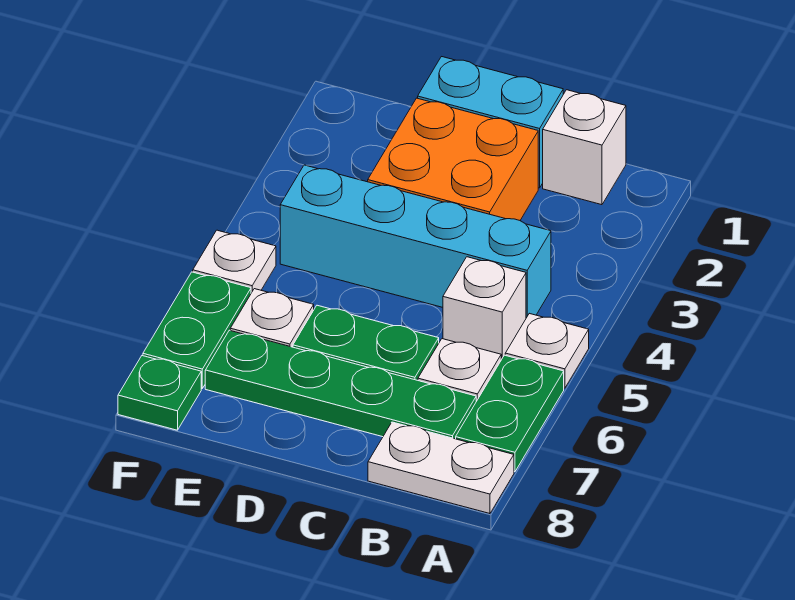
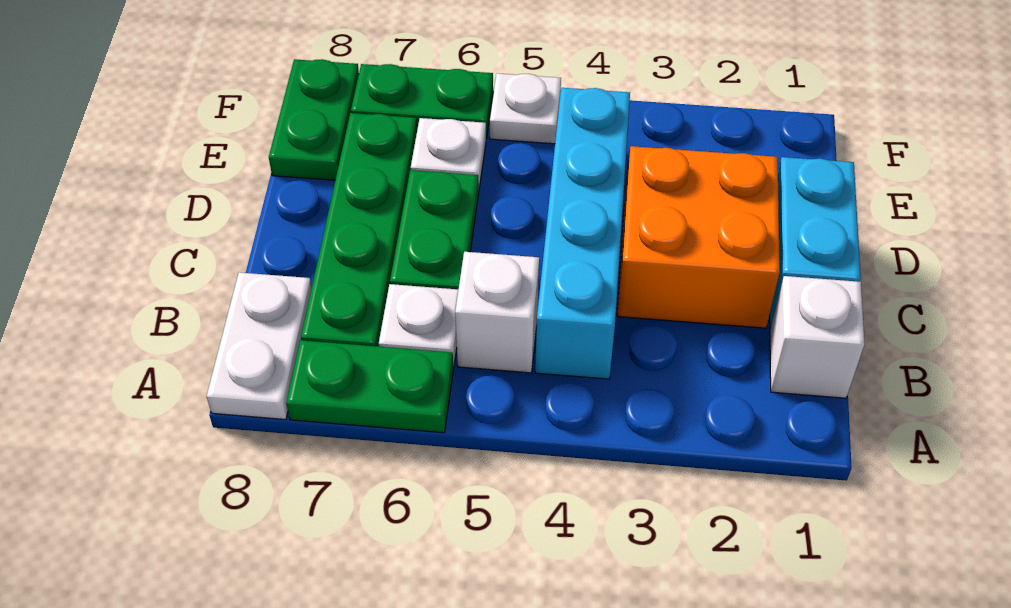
white 1x1 plate [505,313,589,388] -> none
green 1x1 plate [118,356,201,430] -> green 1x2 plate [269,59,359,180]

